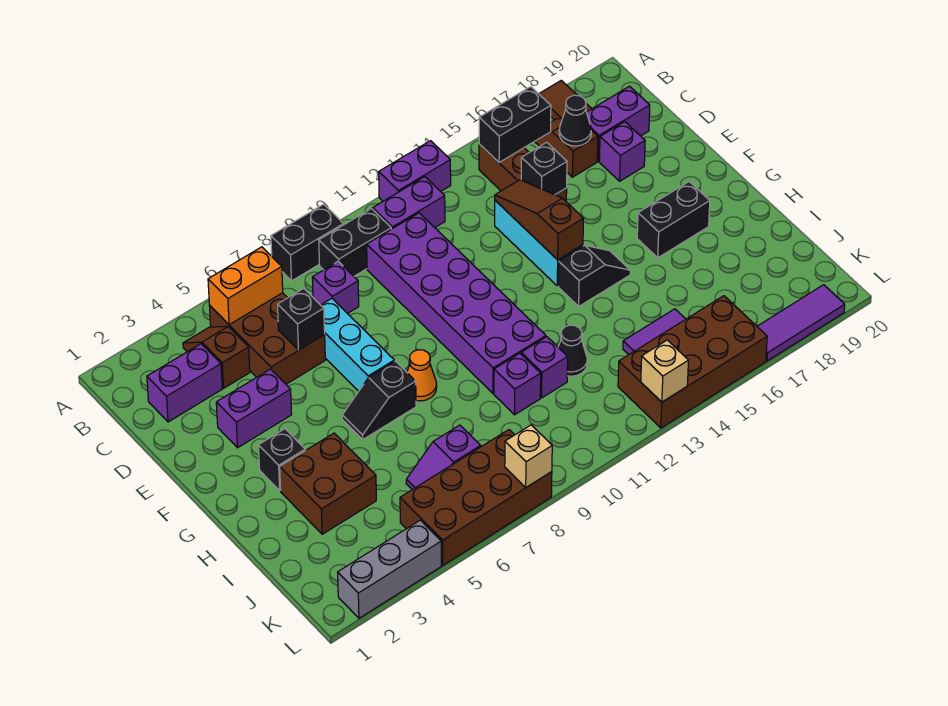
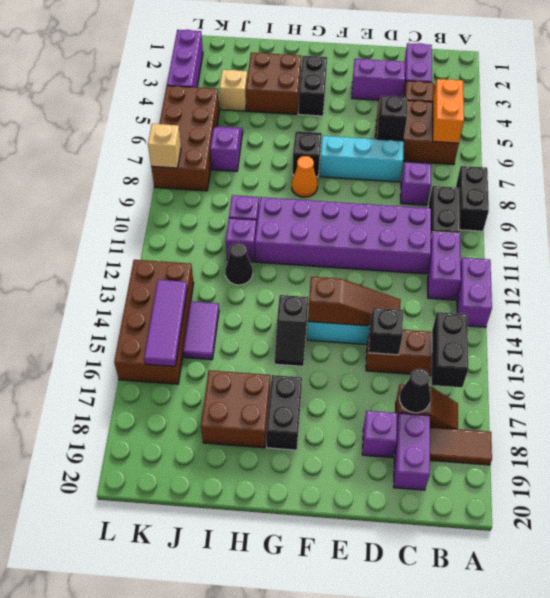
purple 1x2 brick [216,369,292,448] -> purple 1x2 brick turned to [352,59,405,100]
black 1x1 brick [258,429,305,491] -> black 1x2 brick [298,56,327,116]
none -> brown 2x2 brick [201,370,270,448]
grey 1x3 brick [338,520,441,618] -> purple 1x3 brick [167,30,203,87]
tan 1x1 brick [641,340,689,402] -> tan 1x1 brick moved to [219,70,247,111]
purple 1x3 tile [757,285,845,361] -> purple 1x3 tile moved to [144,280,187,366]

